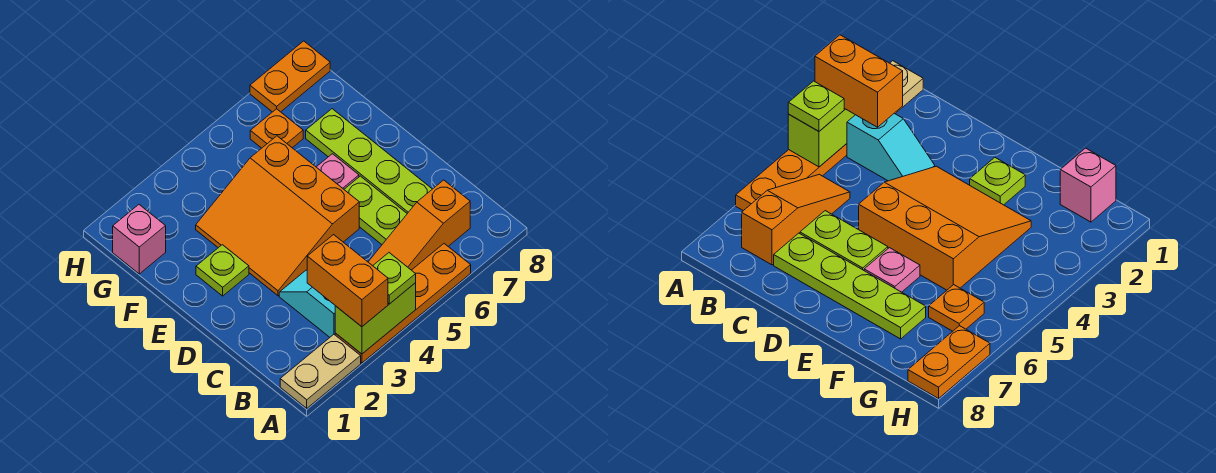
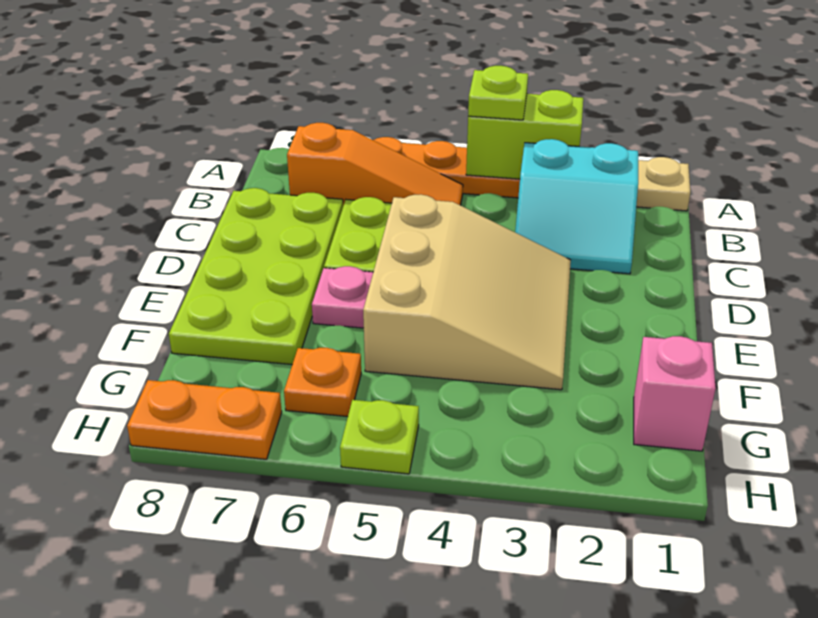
orange 1x2 brick [307,235,388,327] -> none
cyan 1x2 slope [279,270,335,337] -> cyan 2x2 slope [515,139,638,274]
lime 1x4 plate [306,109,432,214] -> lime 2x4 plate [169,188,343,365]
orange 3x3 slope [196,136,359,296] -> tan 3x3 slope [363,194,571,390]
lime 1x1 plate [196,245,249,296] -> lime 1x1 plate moved to [340,400,419,474]

